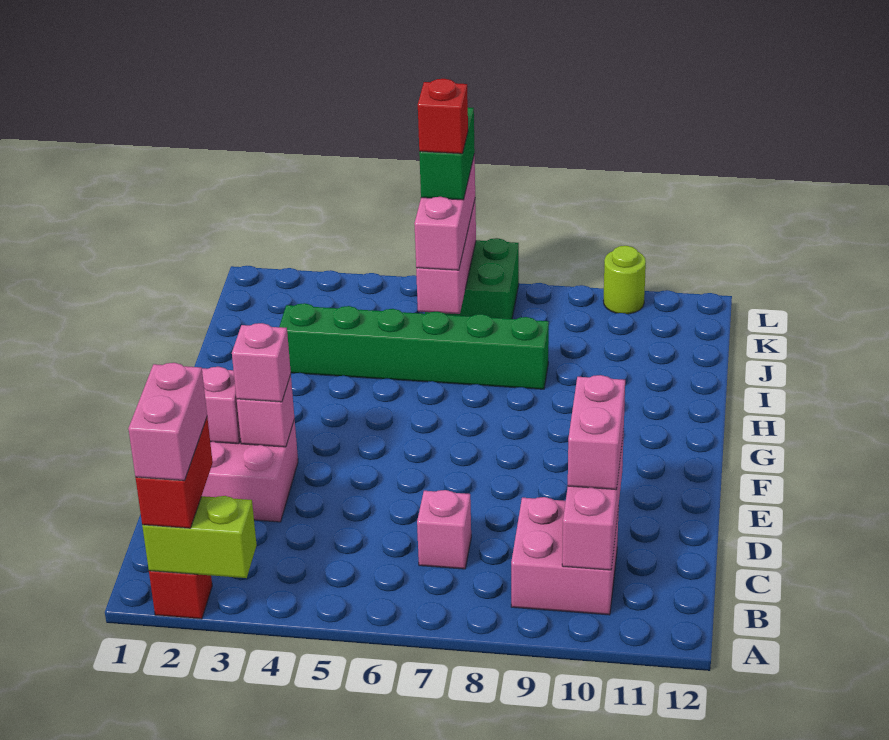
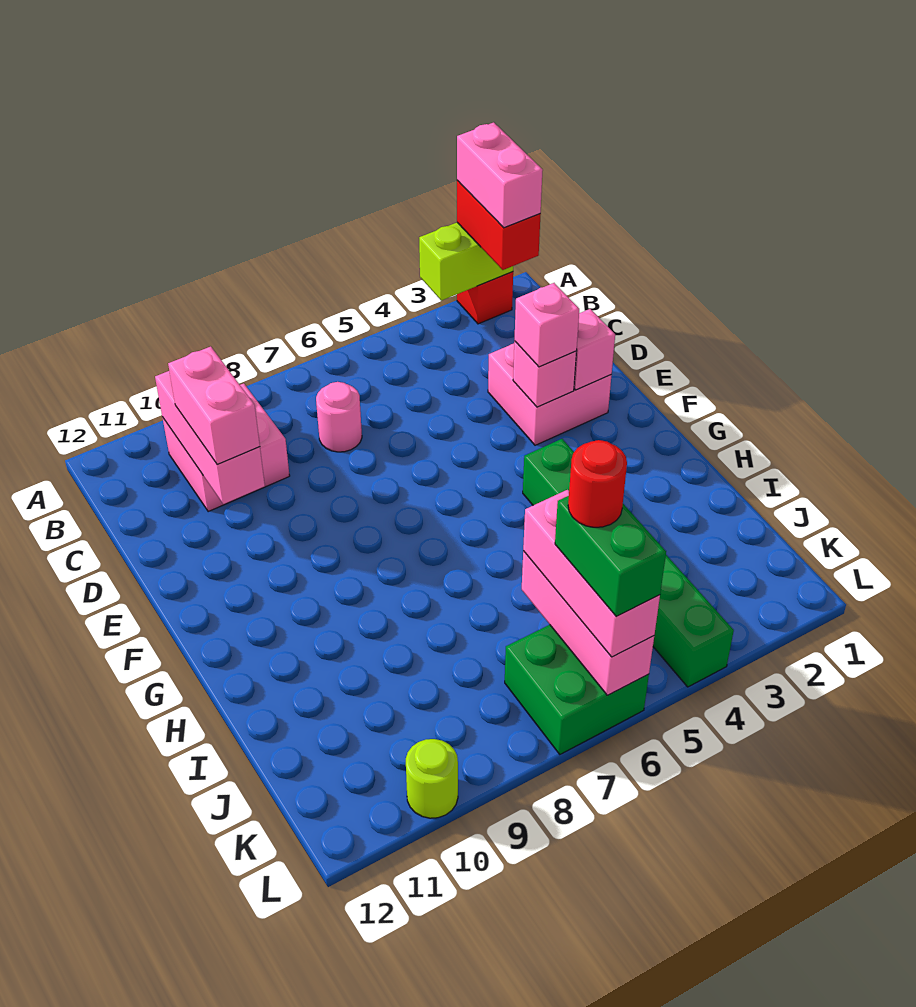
pink 1x1 brick [417,490,471,569] -> pink 1x1 round brick [316,382,362,452]
green 1x6 brick [279,303,549,389] -> green 1x6 brick turned to [523,439,734,687]
red 1x1 brick [418,79,468,154] -> red 1x1 round brick [568,440,627,527]

